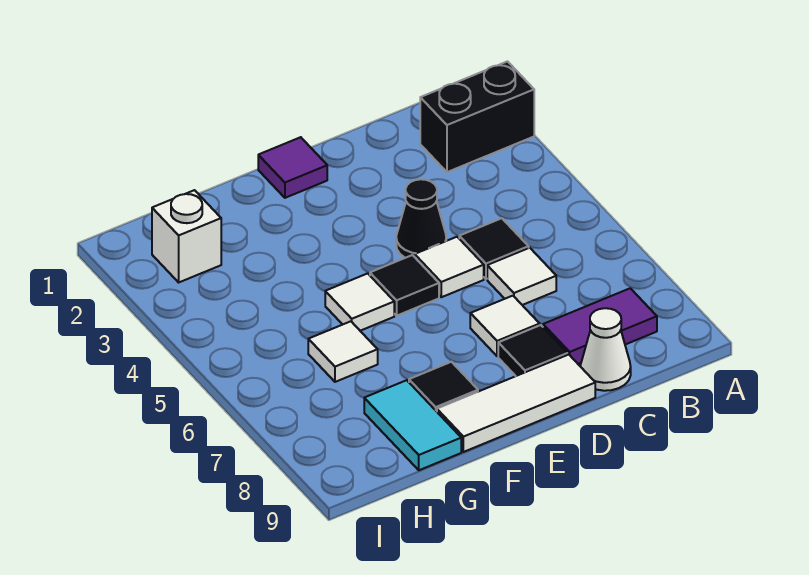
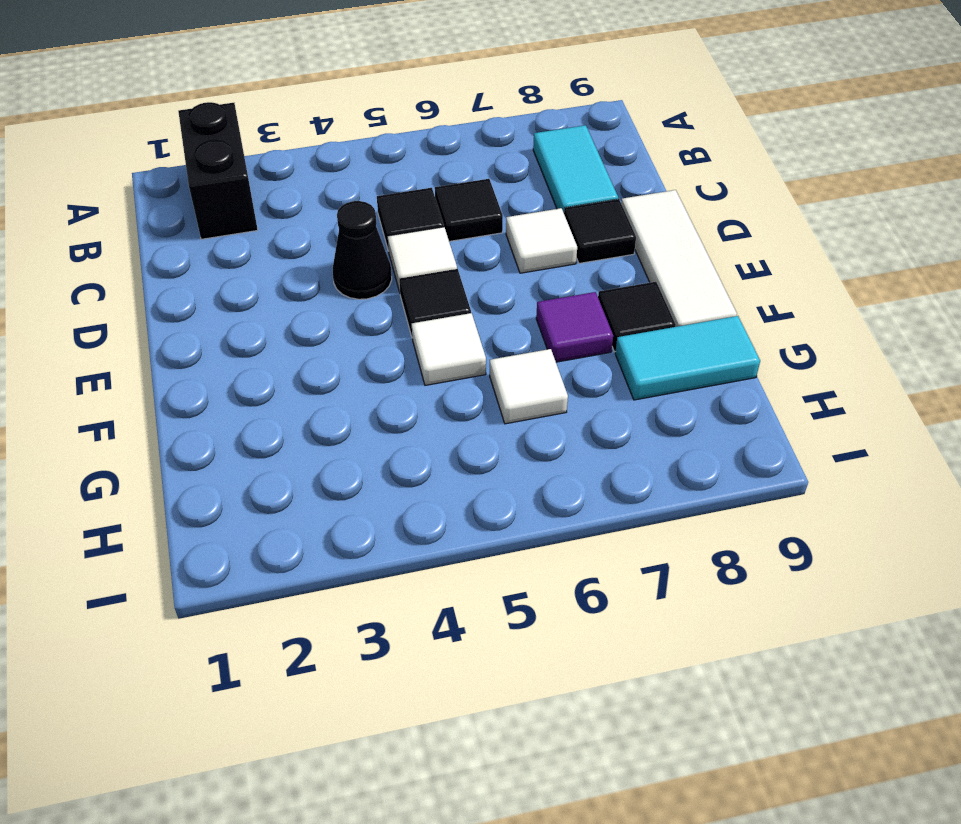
purple 1x2 tile [543,288,657,364] -> cyan 1x2 tile [533,125,618,213]
white 1x1 tile [487,248,556,305] -> black 1x1 tile [435,179,503,241]
white 1x1 cone [581,308,631,391] -> none
purple 1x1 tile [258,137,327,198] -> purple 1x1 tile moved to [536,292,613,362]
white 1x1 brick [152,190,221,282] -> none

